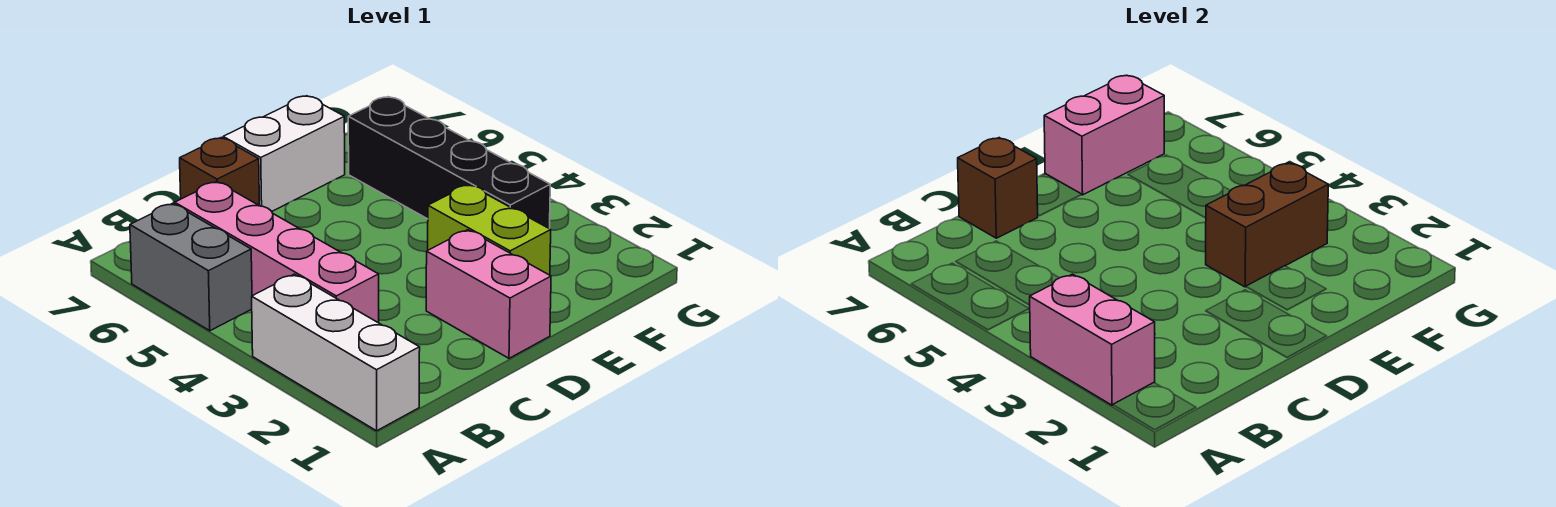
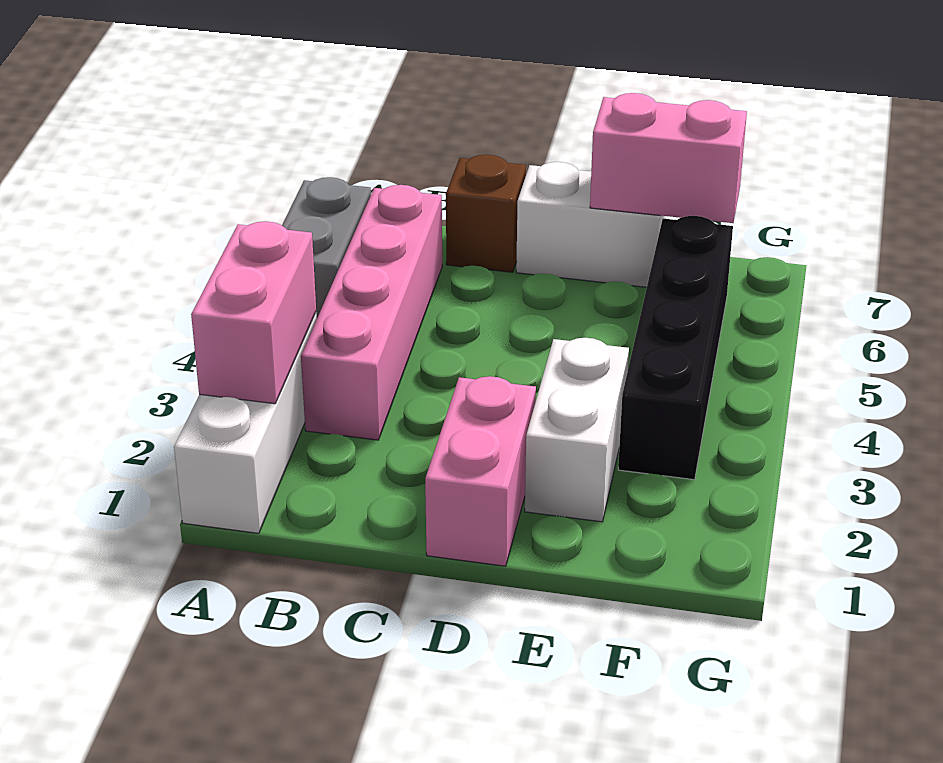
brown 1x1 brick [958,138,1038,238] -> none
lime 1x2 brick [428,185,551,275] -> white 1x2 brick [525,338,629,522]
brown 1x2 brick [1206,163,1328,287] -> none

